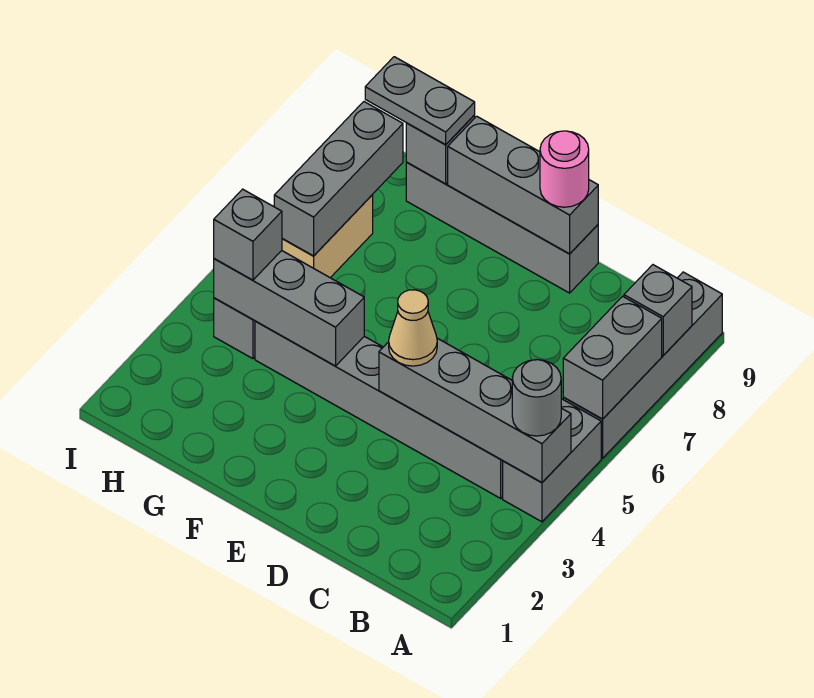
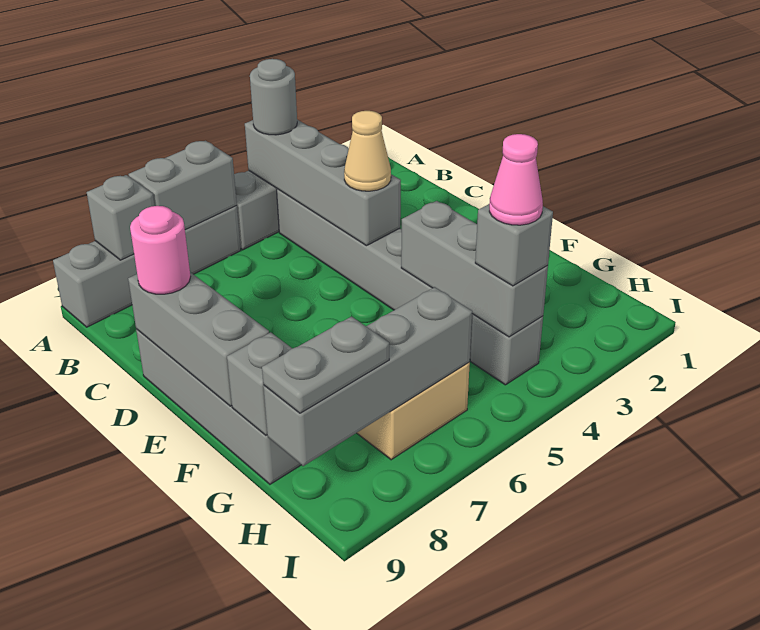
grey 1x2 plate [365,57,475,145] -> grey 1x2 plate turned to [262,316,389,413]
none -> pink 1x1 cone [489,134,543,225]
grey 1x3 brick [274,102,403,256] -> grey 1x4 brick [263,287,472,466]

